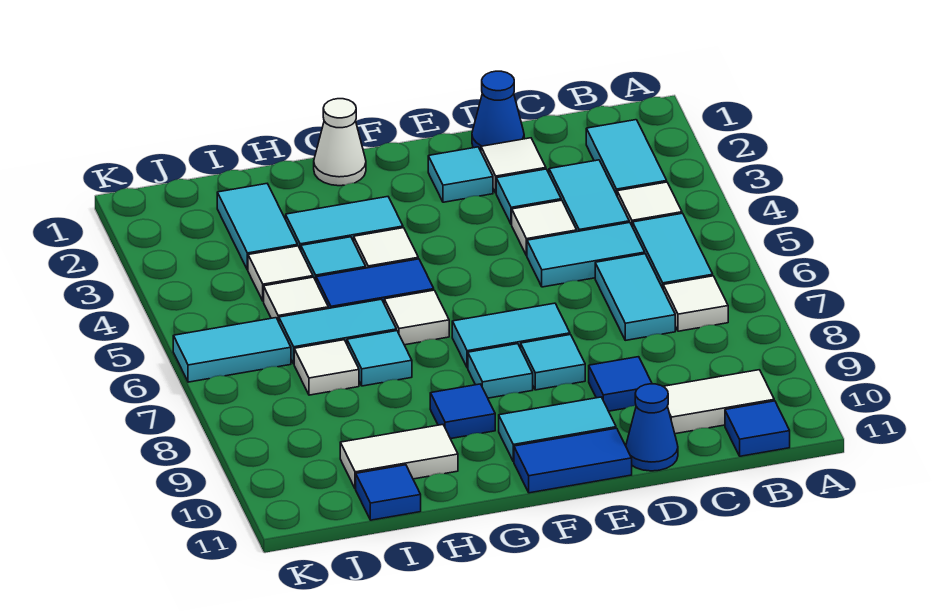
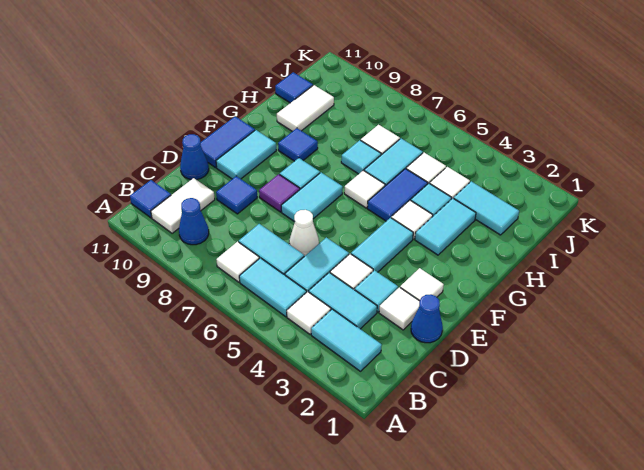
none -> blue 1x1 cone [179,198,209,245]
cyan 1x1 tile [428,147,493,202] -> white 1x1 tile [400,268,444,301]
cyan 1x1 tile [521,335,585,390] -> purple 1x1 tile [259,174,300,212]
white 1x1 cone [314,99,366,186] -> white 1x1 cone moved to [289,210,319,256]
cyan 1x2 tile [173,318,291,382] -> cyan 1x2 tile moved to [351,218,413,272]

